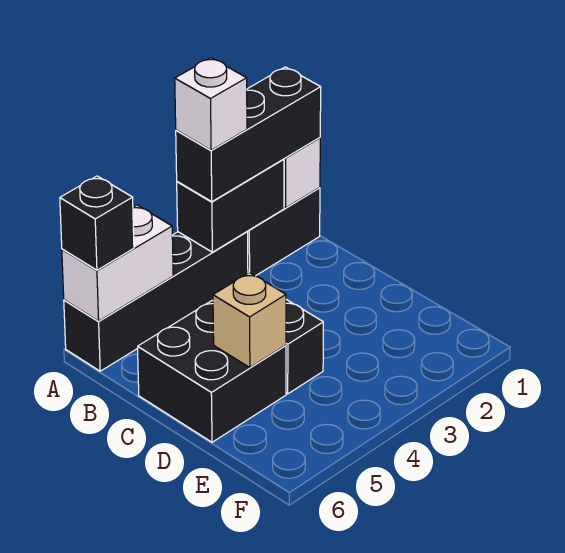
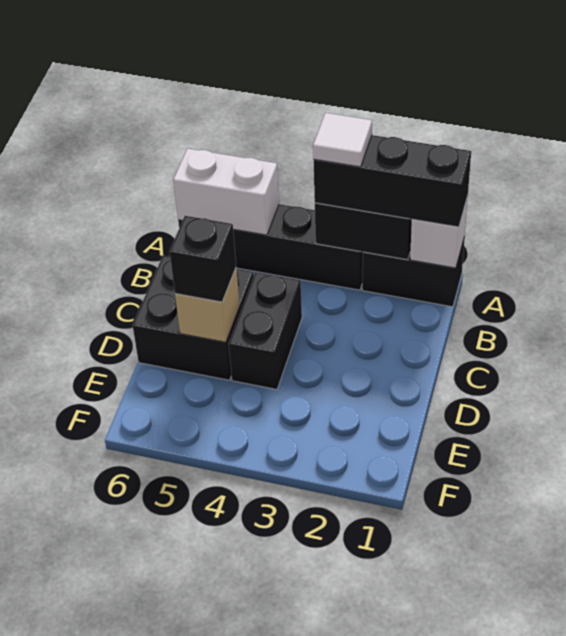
white 1x1 brick [175,58,247,150] -> white 1x1 tile [313,113,372,167]
black 1x1 brick [60,176,134,270] -> black 1x1 brick moved to [169,216,236,302]

